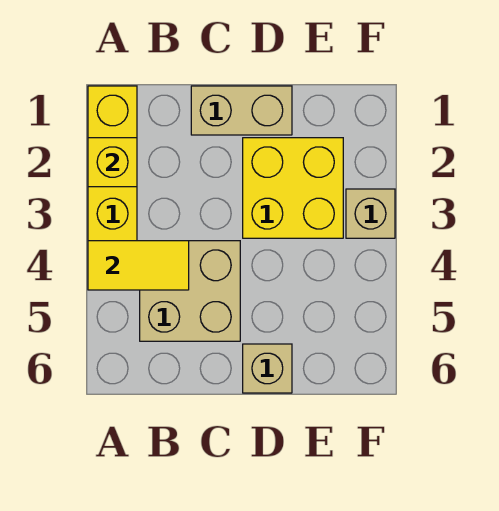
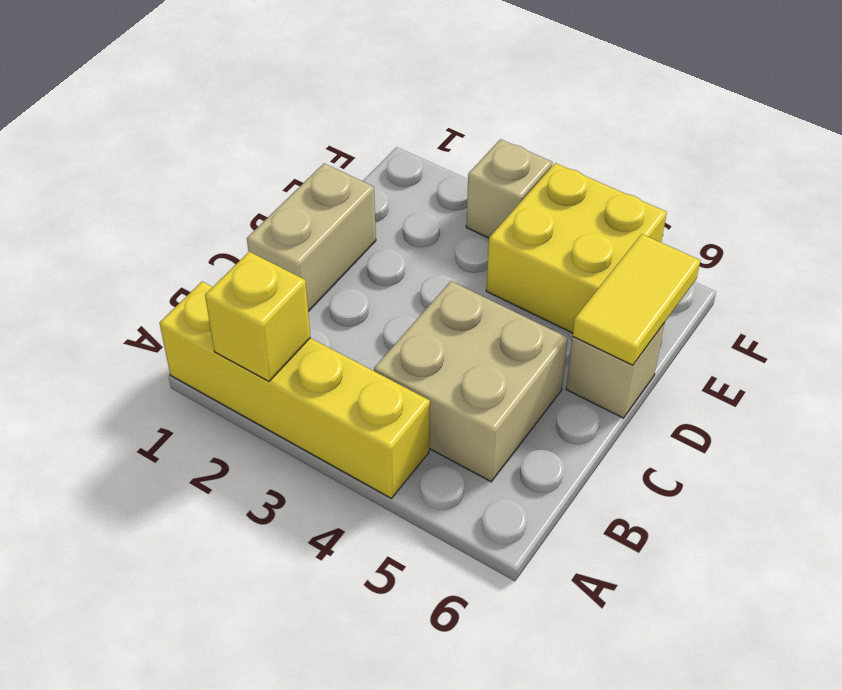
yellow 1x2 tile [88,241,189,290] -> yellow 1x2 tile moved to [573,234,700,365]
yellow 2x2 brick [243,138,343,238] -> yellow 2x2 brick moved to [486,163,667,333]

